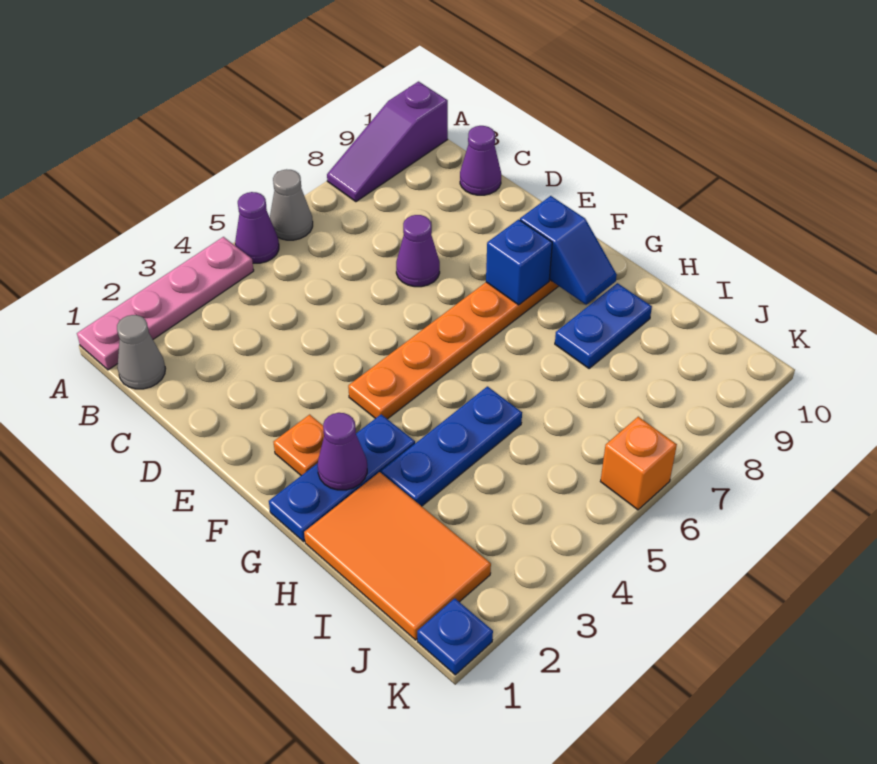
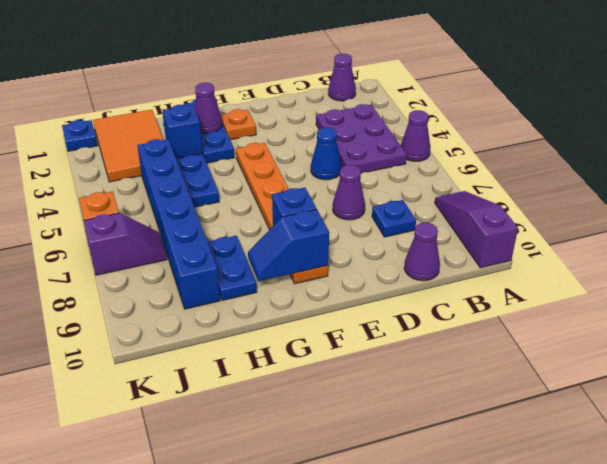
pink 1x4 plate [77,237,254,370] -> none
grey 1x1 cone [270,169,313,240] -> none
grey 1x1 cone [117,315,166,389] -> purple 1x1 cone [328,54,356,101]
none -> purple 2x3 plate [316,104,407,173]
none -> blue 1x1 plate [372,200,416,237]
none -> blue 1x1 cone [311,128,342,180]
orange 2x3 tile [304,472,491,640] -> orange 2x3 tile turned to [93,110,163,182]
none -> blue 1x1 brick [162,105,203,158]
none -> blue 1x6 brick [137,139,220,309]
none -> purple 1x2 slope [84,213,167,275]

